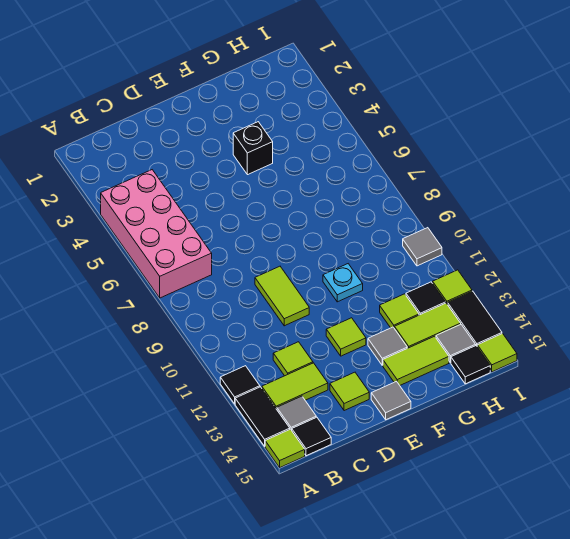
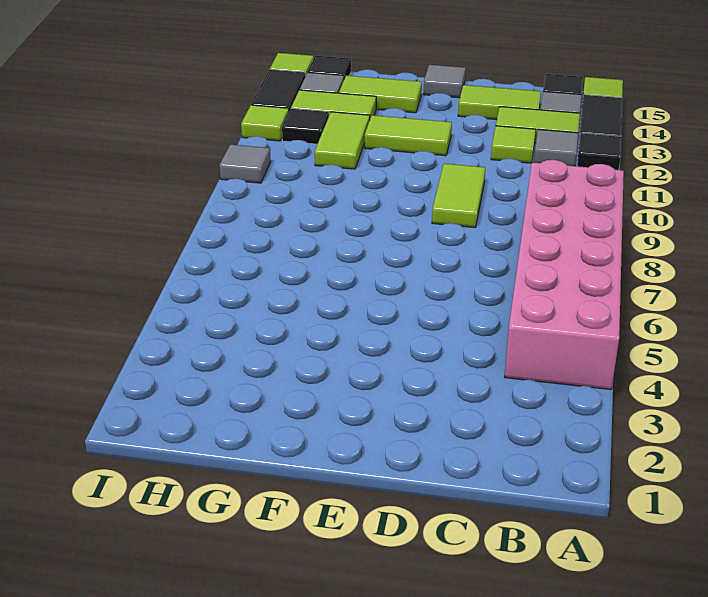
pink 2x4 brick [101,170,212,298] -> pink 2x6 brick [505,160,624,390]
lime 1x1 tile [330,372,369,411] -> lime 1x2 tile [458,85,541,120]
lime 1x1 tile [326,318,366,356] -> lime 1x2 tile [365,115,452,156]
black 1x1 brick [233,122,273,175] -> none
cyan 1x1 plate [323,264,363,302] -> none
grey 1x1 tile [368,327,407,365] -> grey 1x1 tile moved to [534,129,578,166]
lime 1x1 tile [380,294,419,328] -> lime 1x2 tile [315,112,370,169]

